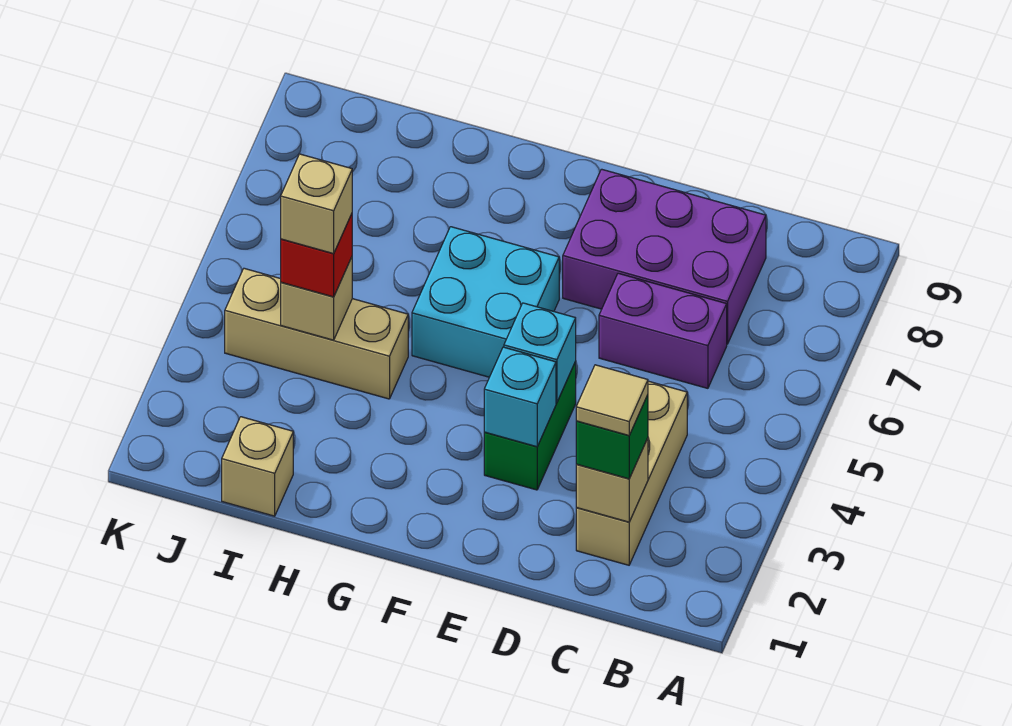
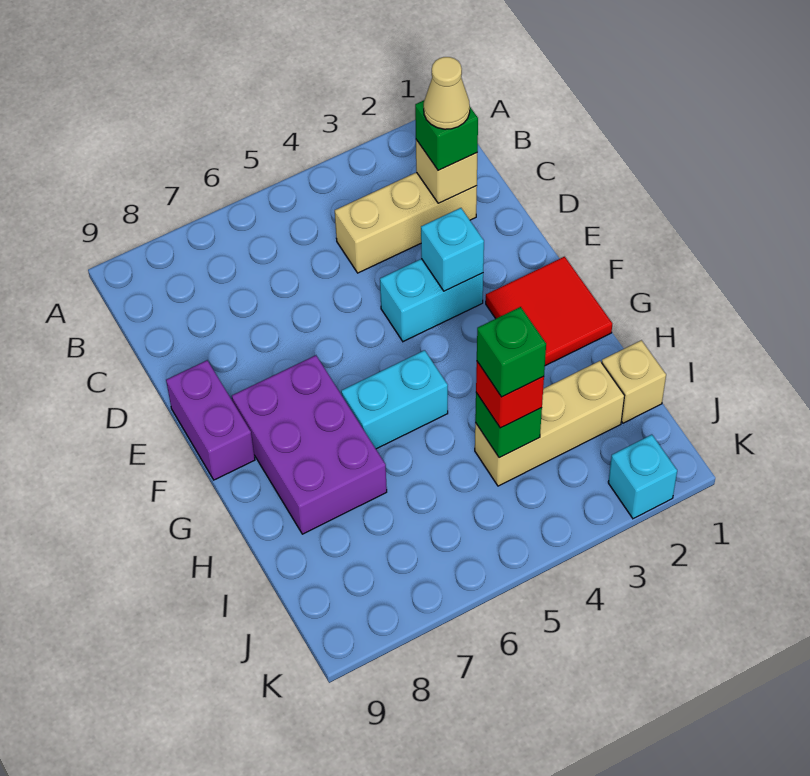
tan 1x1 tile [576,365,648,435] -> tan 1x1 cone [424,57,470,129]
purple 1x2 brick [599,273,727,388] -> purple 1x2 brick moved to [166,360,255,480]
purple 2x3 brick [563,169,766,344] -> purple 2x3 brick moved to [232,355,387,534]
green 1x2 brick [484,362,576,490] -> cyan 1x2 brick [380,259,483,342]
cyan 1x1 brick [504,303,576,402] -> cyan 1x1 brick moved to [608,435,677,519]
none -> red 2x2 tile [486,257,612,366]
cyan 2x2 brick [412,227,559,377] -> cyan 1x2 brick [341,350,448,449]
tan 1x3 brick [225,268,408,399] -> tan 1x3 brick turned to [475,361,624,486]
tan 1x1 brick [281,257,352,340] -> green 1x1 brick [475,393,542,458]
tan 1x1 brick [281,154,352,254] -> green 1x1 brick [477,307,546,397]

